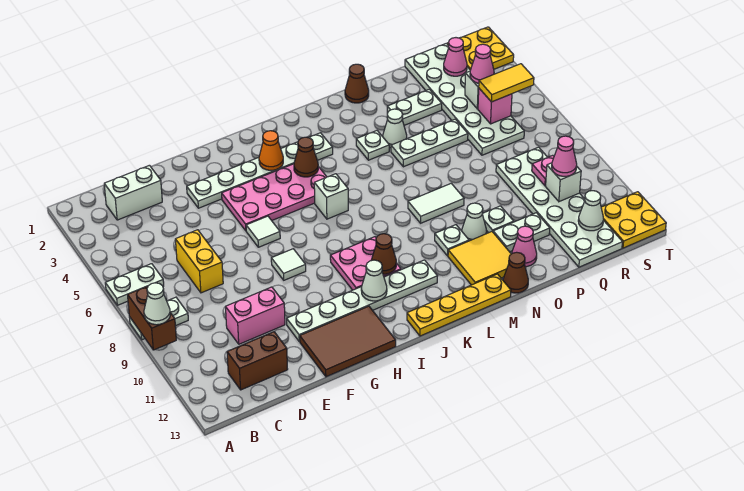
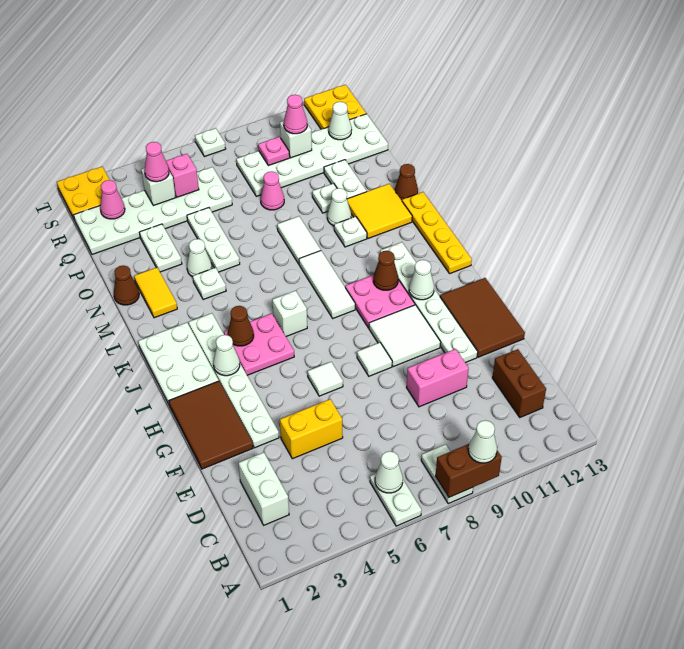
none -> white 1x1 cone [375,451,403,493]
yellow 1x2 brick [175,230,223,293] -> yellow 1x2 brick moved to [280,399,343,459]
pink 1x2 brick [226,287,285,344] -> pink 1x2 brick turned to [407,349,469,407]
none -> brown 2x3 tile [169,381,253,469]
pink 2x4 plate [222,164,327,231] -> pink 2x2 plate [224,314,294,375]
none -> white 2x2 tile [369,305,441,367]
none -> white 2x3 plate [138,323,219,404]
orange 1x1 cone [259,131,283,170] -> white 1x1 cone [213,335,240,376]
none -> white 1x3 tile [299,251,355,318]
pink 1x1 cone [512,226,537,267] -> pink 1x1 cone moved to [261,171,284,210]
yellow 1x2 tile [479,64,534,102] -> yellow 1x2 tile moved to [134,268,177,318]
none -> white 1x1 plate [195,128,226,157]

